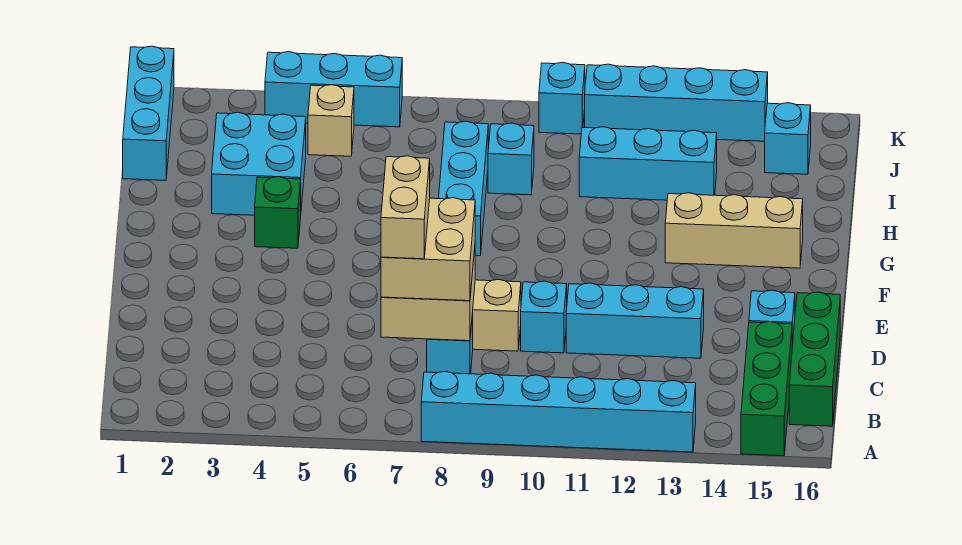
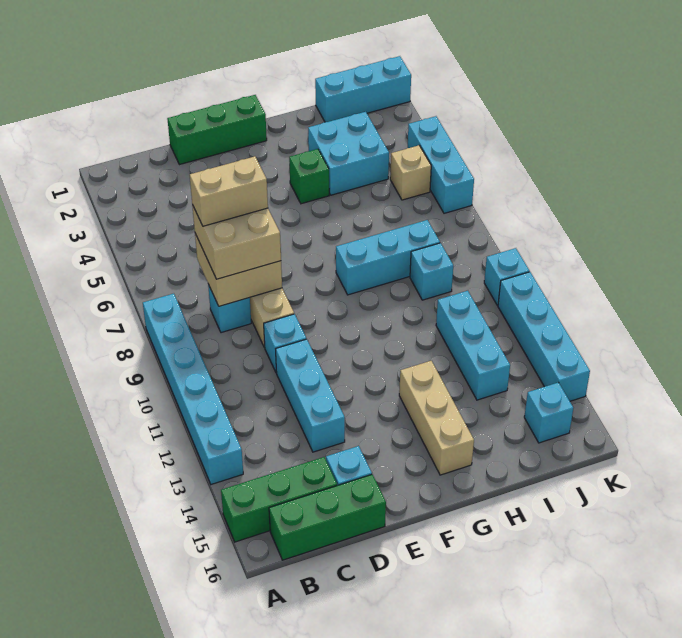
none -> green 1x3 brick [167,95,267,165]

